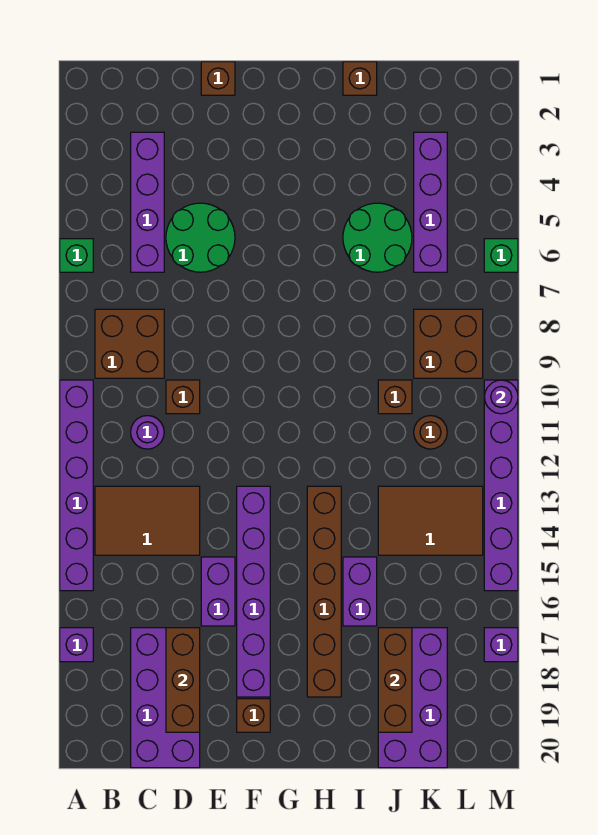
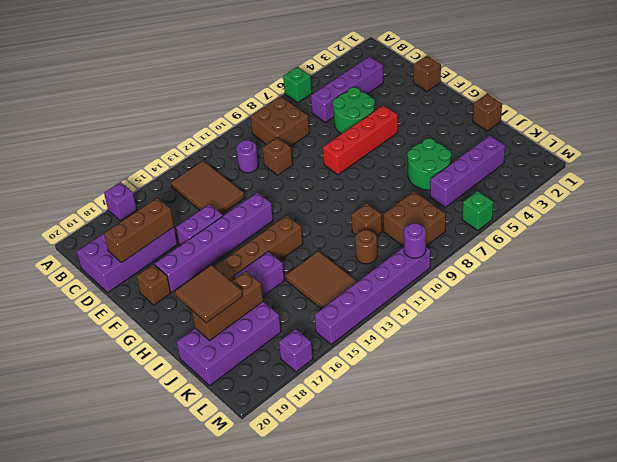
purple 1x6 brick [60,380,93,591] -> none
none -> red 1x4 brick [323,105,398,175]
none -> brown 2x2 tile [175,265,243,323]

